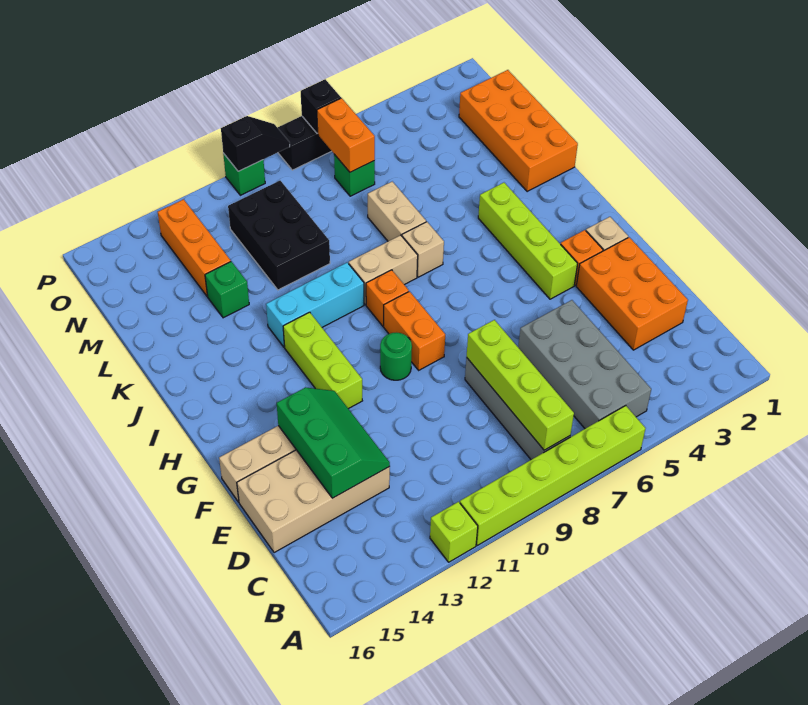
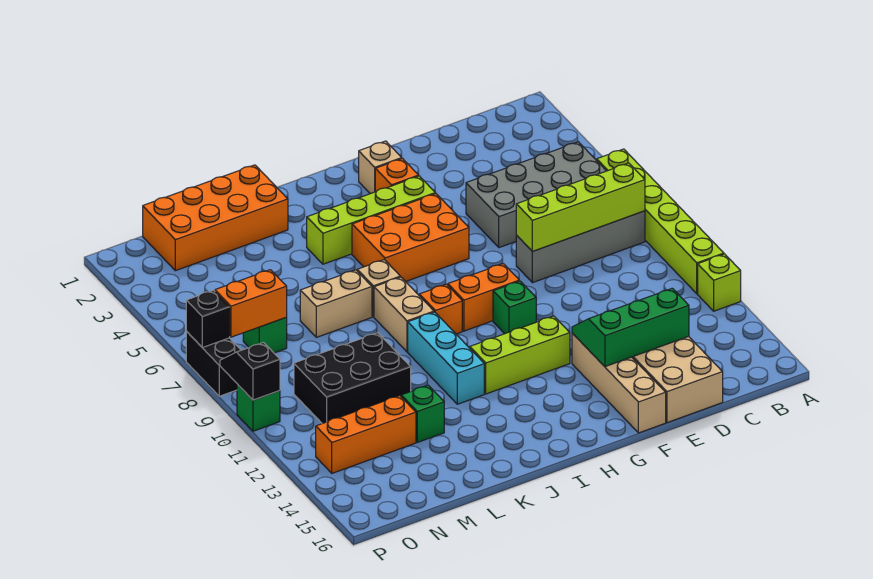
orange 2x3 brick [576,237,688,350] -> orange 2x3 brick moved to [352,194,469,281]
green 1x1 round brick [380,332,412,380] -> green 1x1 brick [493,281,536,334]

